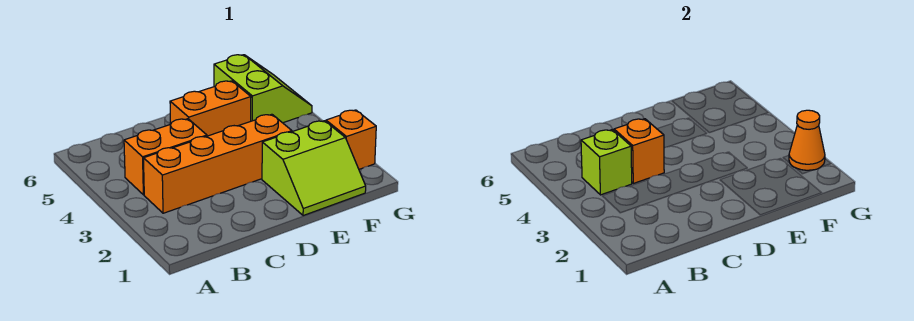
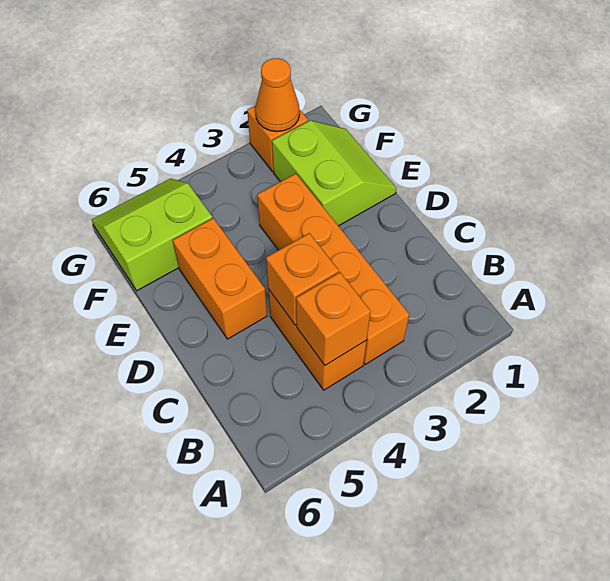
lime 1x1 brick [581,130,632,195] -> orange 1x1 brick [296,272,371,365]

